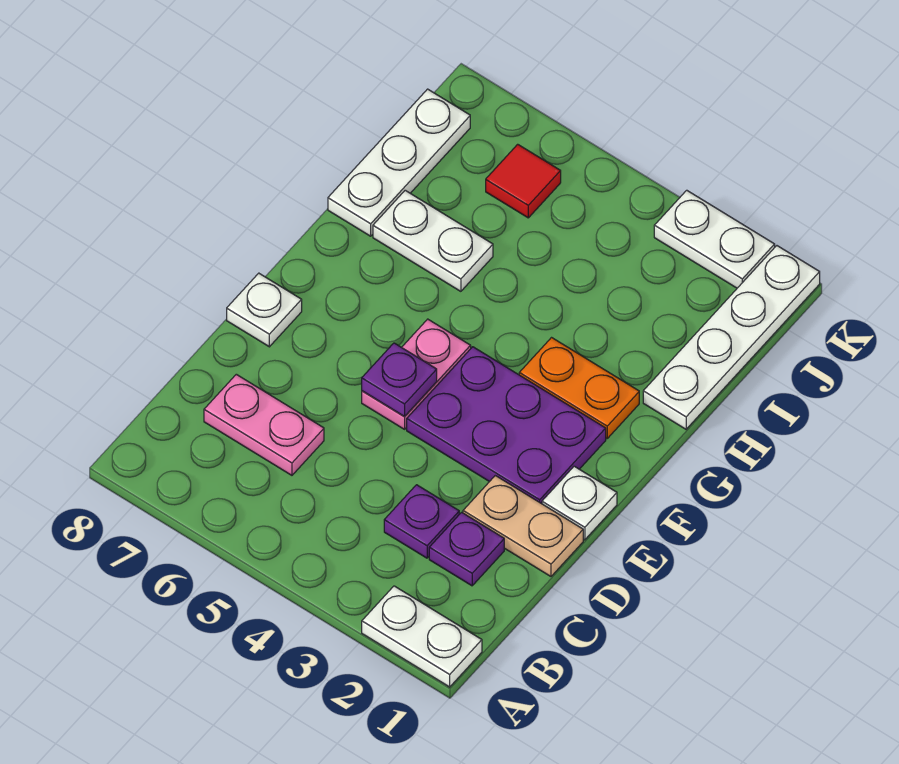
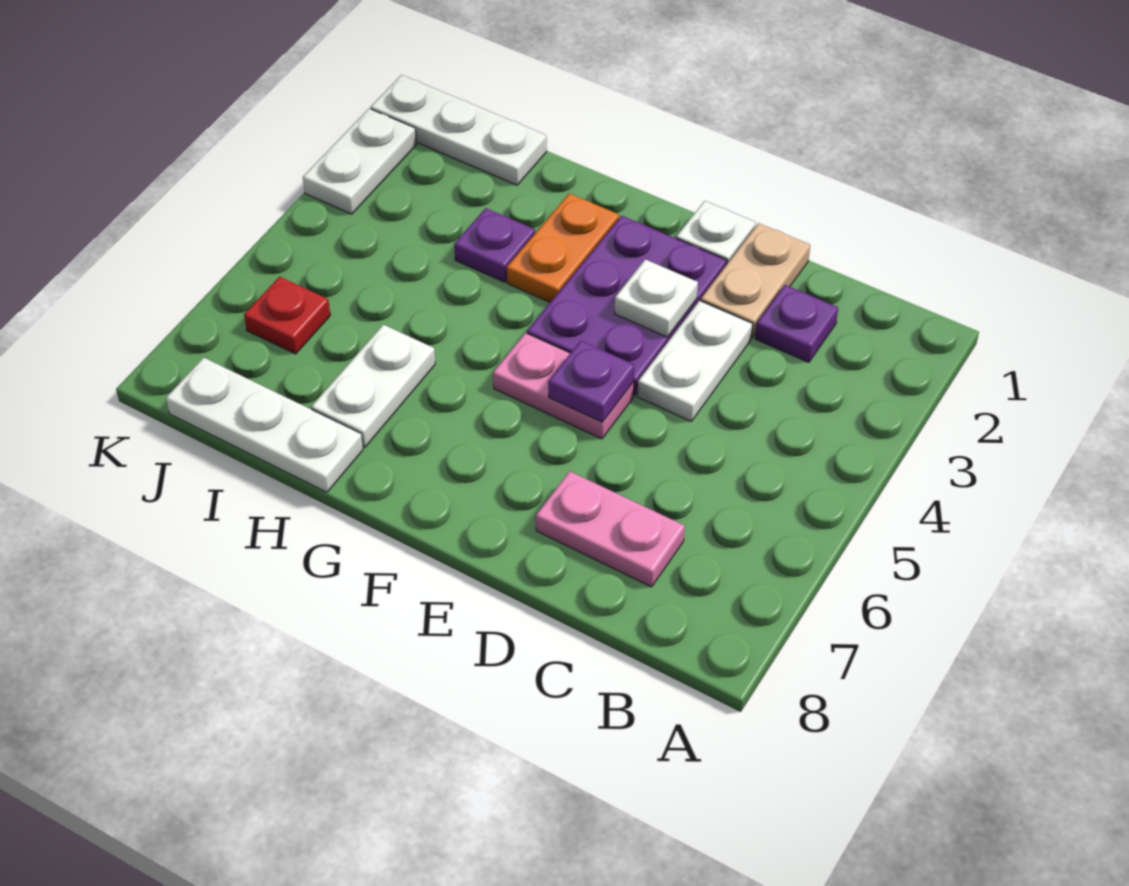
white 1x2 plate [362,586,482,687] -> white 1x2 plate moved to [637,301,753,421]
purple 1x1 plate [384,485,459,558] -> purple 1x1 plate moved to [454,208,535,282]
pink 1x2 plate [204,374,324,475] -> pink 1x2 plate turned to [536,471,685,587]
white 1x1 plate [227,273,302,347] -> white 1x1 plate moved to [615,259,698,337]
white 1x4 plate [643,246,820,429] -> white 1x3 plate [371,75,547,185]
red 1x1 tile [486,144,561,218] -> red 1x1 plate [244,277,330,354]

